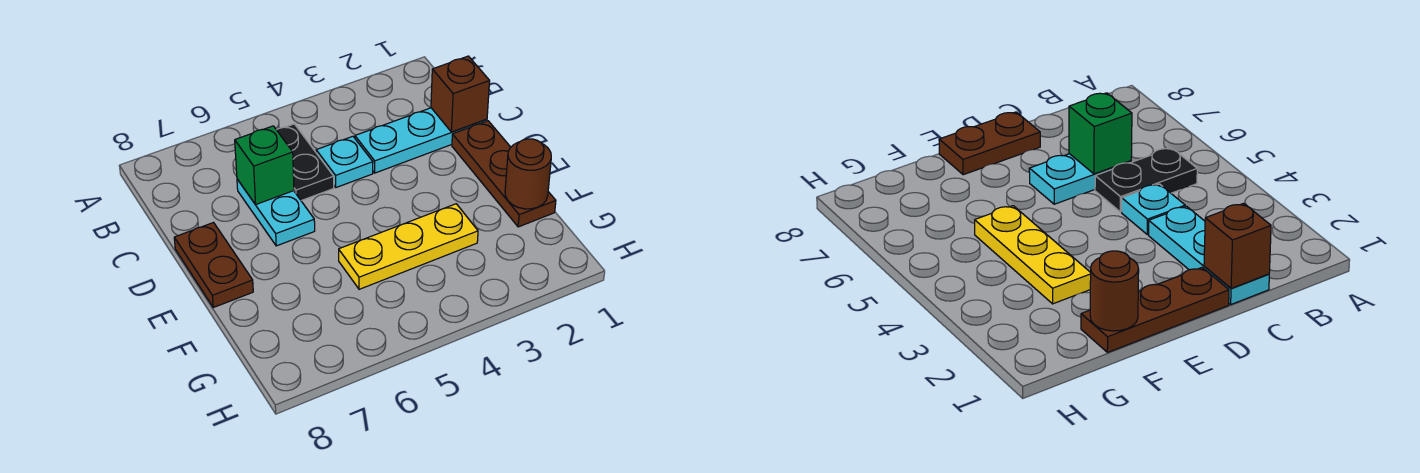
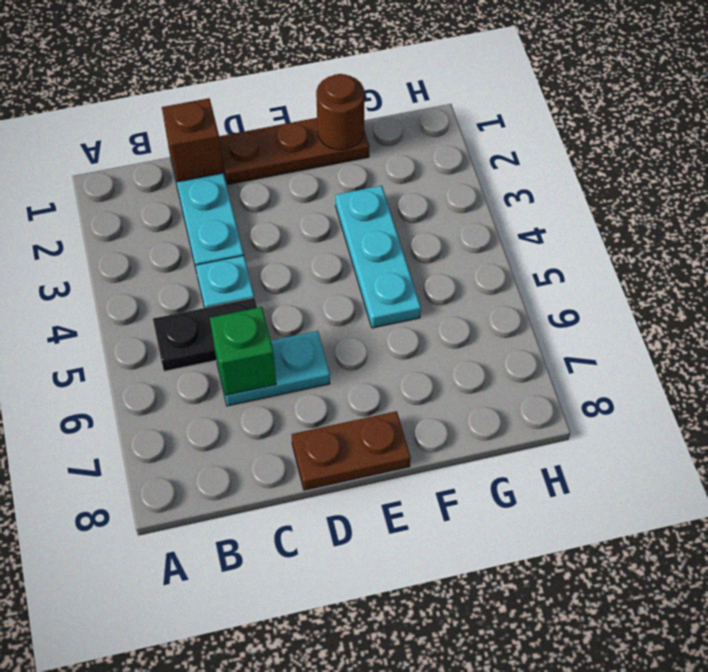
yellow 1x3 plate [339,204,478,289] -> cyan 1x3 plate [335,186,421,328]

